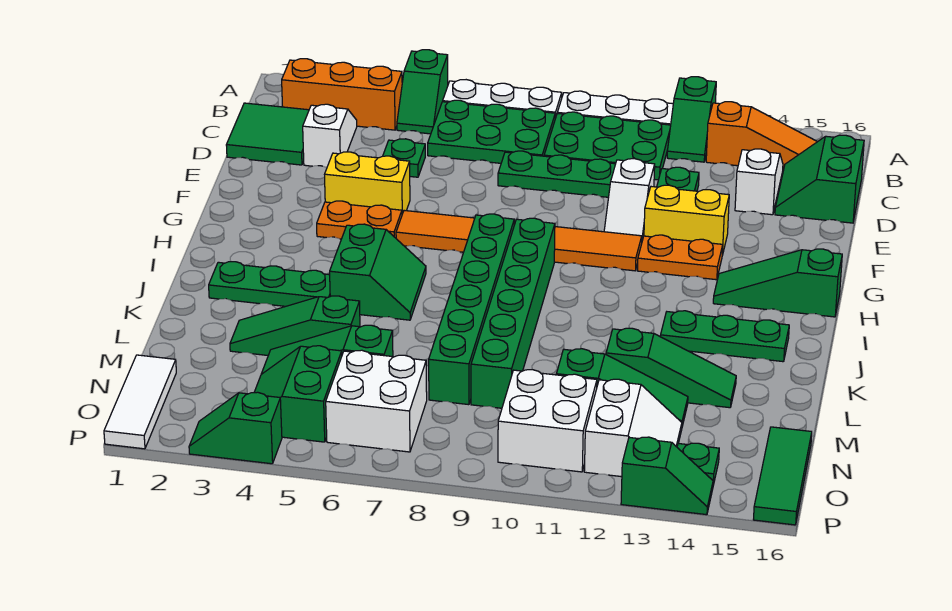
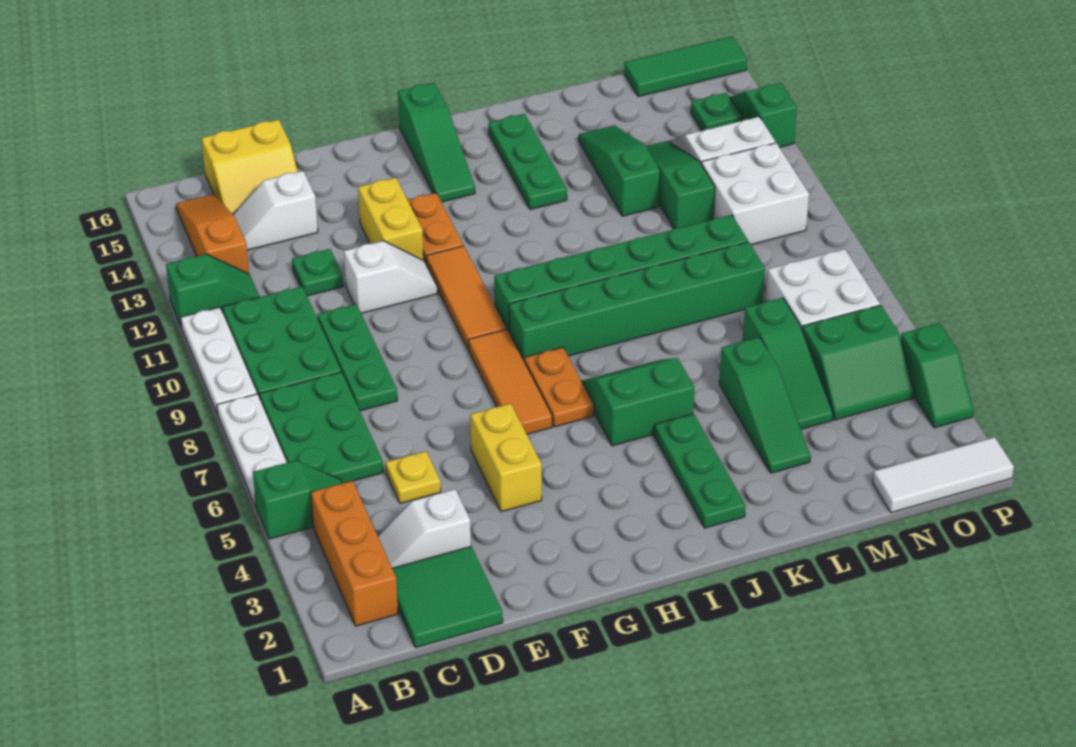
green 2x2 slope [775,135,864,223] -> yellow 2x2 slope [202,120,298,214]
green 1x1 plate [383,139,425,177] -> yellow 1x1 plate [386,451,441,503]
orange 1x2 plate [317,201,402,239] -> orange 1x2 plate moved to [524,347,594,427]

